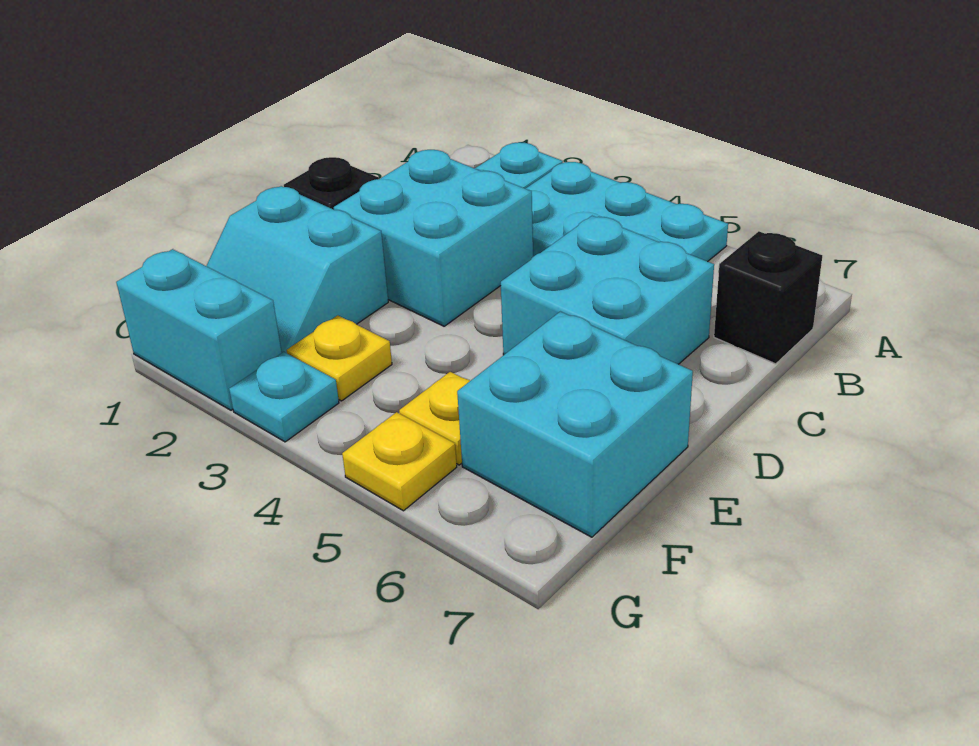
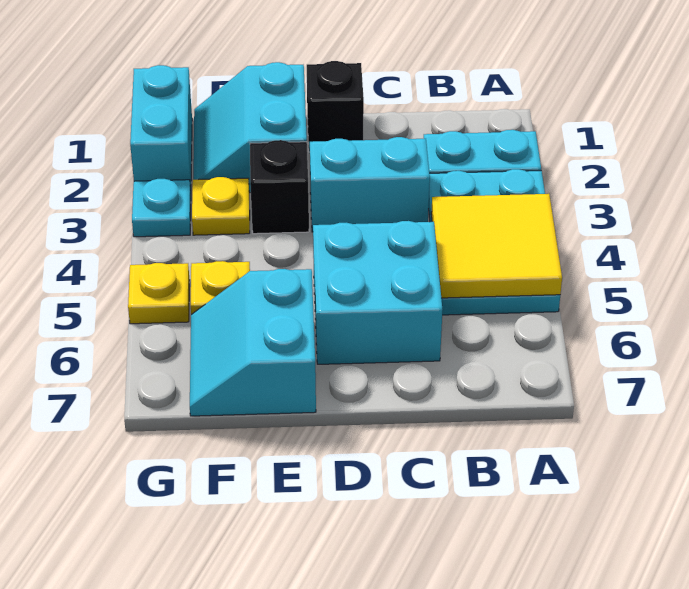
none -> yellow 2x2 tile [431,194,562,298]
black 1x1 brick [714,231,822,364] -> black 1x1 brick moved to [250,140,309,234]
cyan 2x2 brick [334,150,533,326] -> cyan 1x2 brick [310,137,430,232]
cyan 2x2 brick [457,312,693,537] -> cyan 2x2 slope [190,269,316,416]

